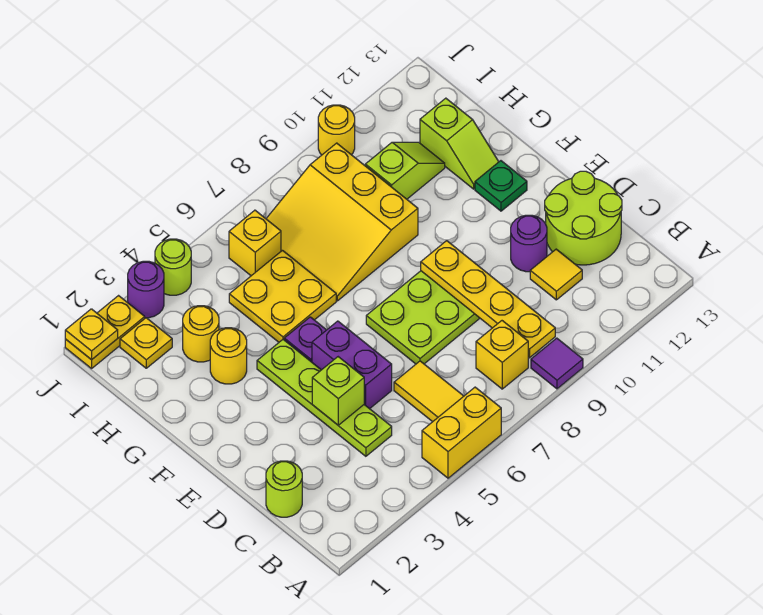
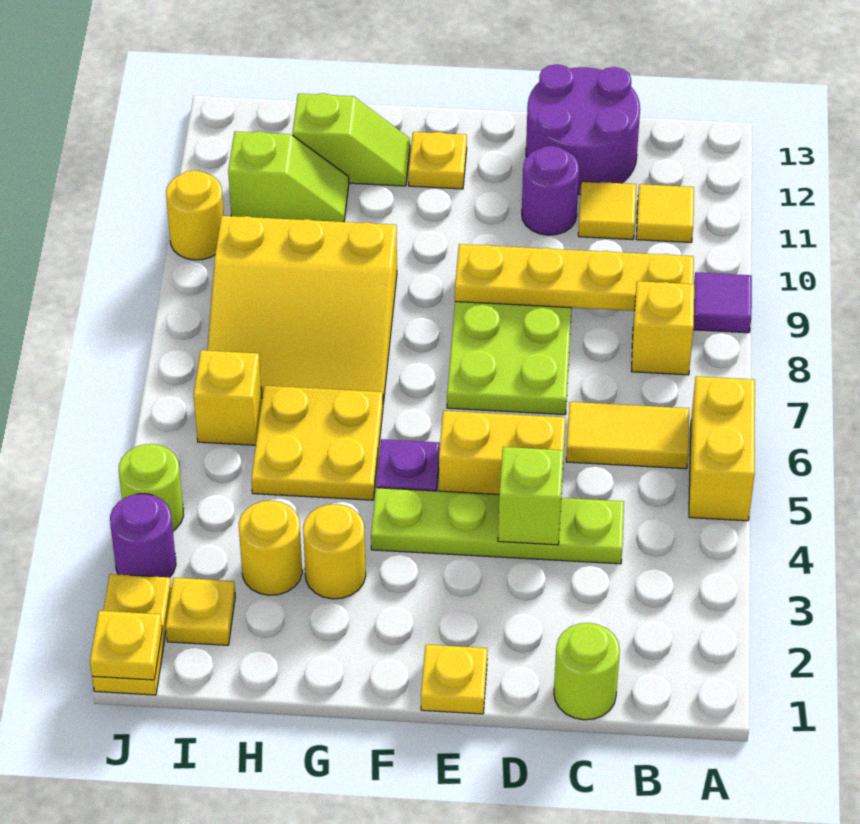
none -> yellow 1x1 tile [636,184,694,242]
lime 2x2 round brick [545,171,622,265] -> purple 2x2 round brick [526,64,640,195]
purple 1x2 brick [312,321,392,409] -> yellow 1x2 brick [439,411,565,494]
none -> yellow 1x1 plate [421,645,487,714]
green 1x1 plate [475,161,527,211] -> yellow 1x1 plate [409,132,467,189]
lime 1x2 slope [365,142,445,199] -> lime 1x2 slope turned to [228,131,349,222]

